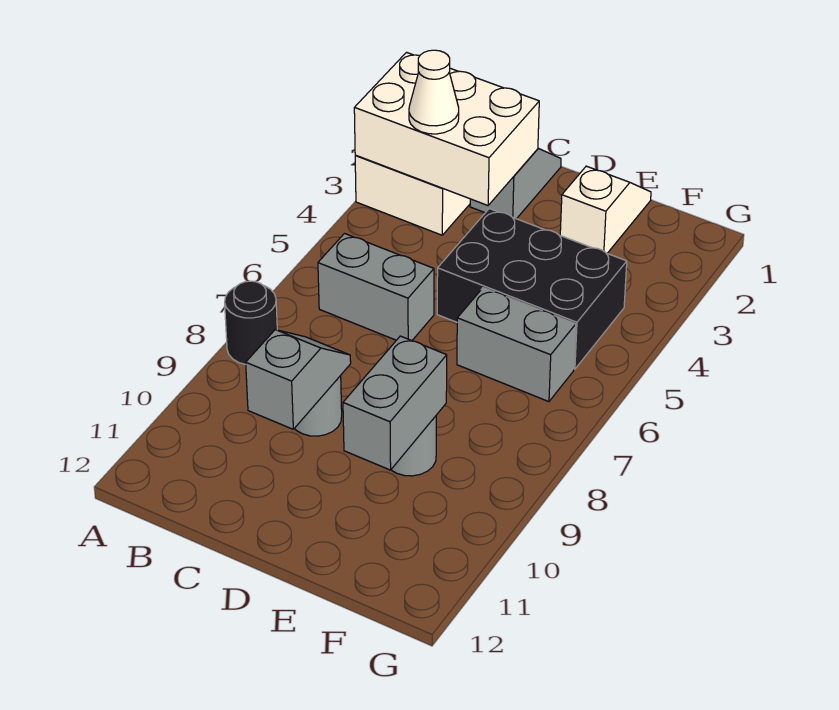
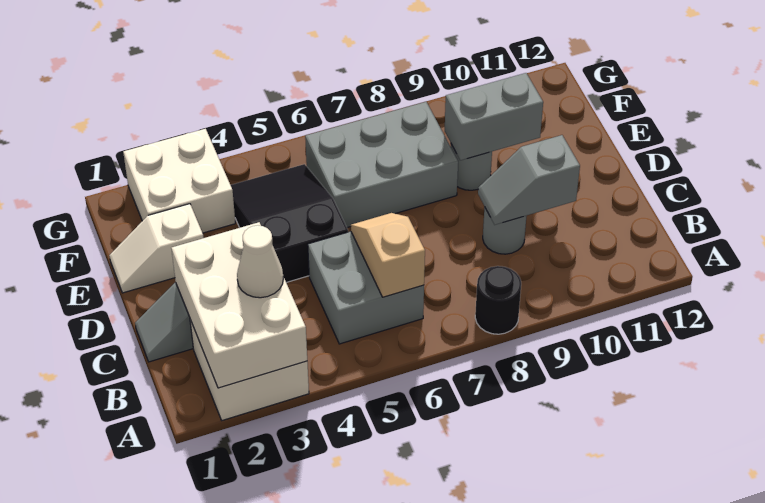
grey 1x2 brick [318,234,434,341] -> grey 2x2 brick [308,231,424,344]
none -> tan 1x2 slope [351,213,425,297]
black 2x3 brick [437,209,627,369] -> black 2x3 slope [231,164,348,282]
grey 1x2 brick [457,288,576,402] -> grey 2x3 brick [305,102,458,227]
none -> white 2x2 brick [123,129,235,233]

